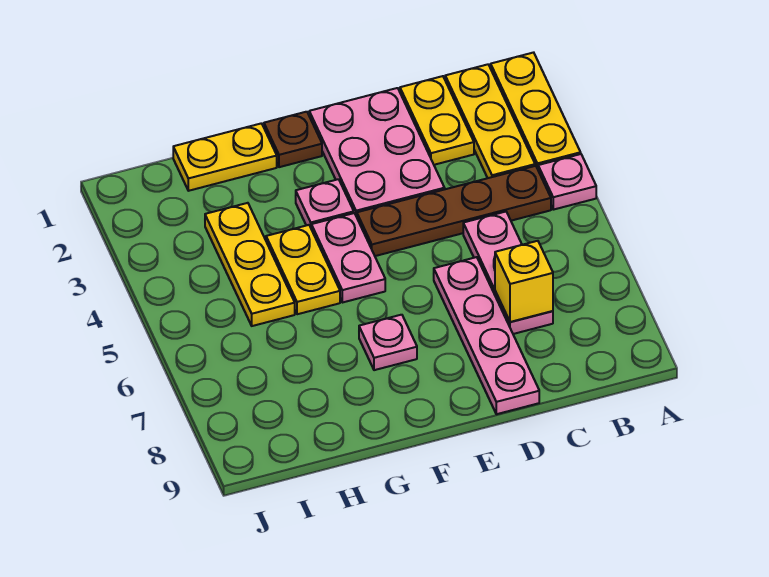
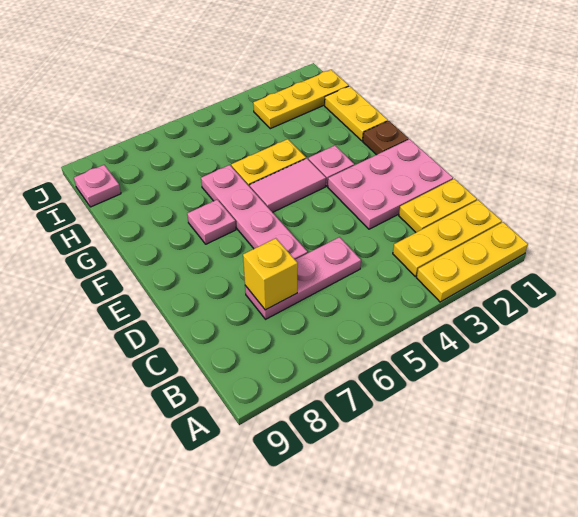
pink 1x1 plate [538,154,596,210] -> pink 1x1 plate moved to [74,165,121,207]
brown 1x4 plate [357,166,551,256] -> none
pink 1x4 plate [434,257,539,414] -> pink 1x4 plate turned to [201,165,308,259]
pink 1x2 plate [311,213,385,303] -> pink 1x2 tile [250,158,326,212]
yellow 1x3 plate [205,203,295,326] -> yellow 1x3 plate moved to [253,70,349,129]

